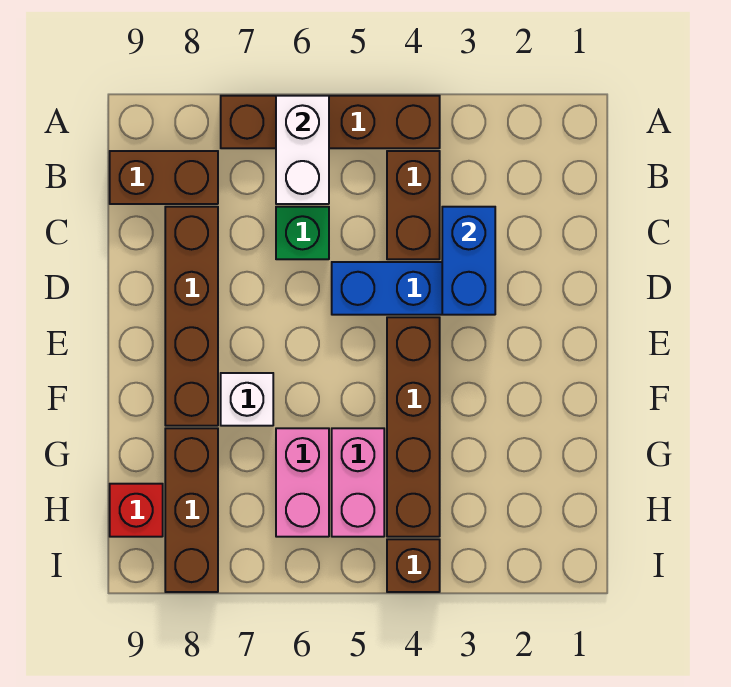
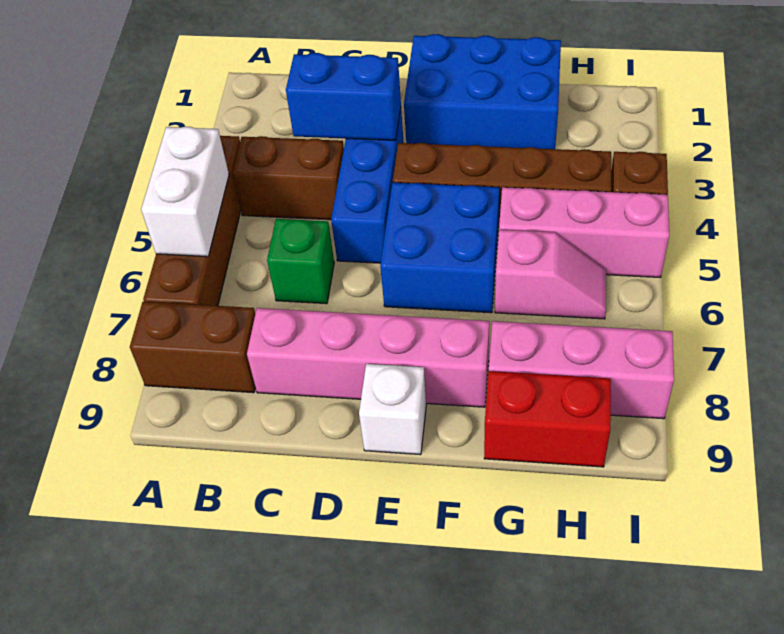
white 1x2 brick [276,96,329,204] -> white 1x2 brick turned to [141,127,229,257]
brown 1x2 brick [110,151,218,204] -> brown 1x2 brick turned to [130,302,255,393]
brown 1x4 brick [165,207,218,426] -> pink 1x4 brick [247,308,489,407]
none -> blue 2x3 brick [404,34,561,149]
none -> blue 2x2 brick [380,182,499,313]
white 1x1 brick [221,373,273,426] -> white 1x1 brick moved to [359,364,426,455]
pink 1x2 brick [332,428,384,537] -> pink 1x3 brick [499,187,669,278]
pink 1x2 brick [276,428,329,537] -> pink 1x2 slope [495,229,606,319]
brown 1x3 brick [165,428,218,592] -> pink 1x3 brick [489,321,674,419]
red 1x1 brick [110,484,163,537] -> red 1x2 brick [484,371,611,467]

